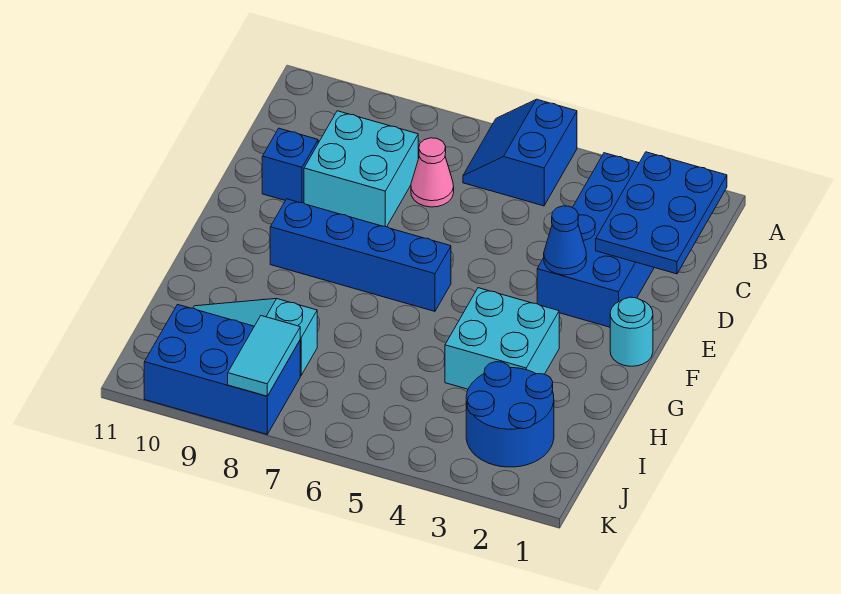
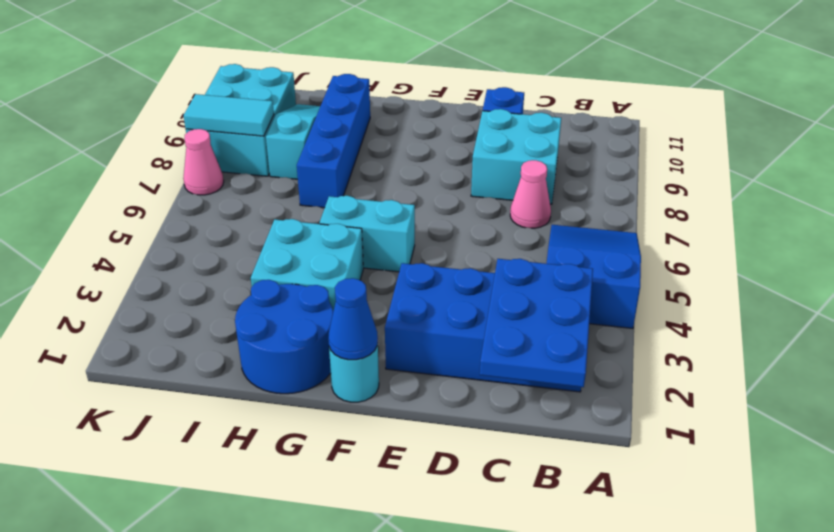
blue 2x2 slope [463,99,577,206] -> blue 2x3 slope [546,225,641,328]
blue 2x3 plate [596,152,727,274] -> blue 2x3 plate turned to [480,259,593,387]
blue 1x1 cone [544,206,586,275] -> blue 1x1 cone moved to [328,278,378,360]
none -> cyan 1x2 brick [319,196,415,272]
blue 1x4 brick [270,199,451,311] -> blue 1x4 brick moved to [297,74,370,208]
blue 2x2 round brick [466,362,554,467] -> blue 2x2 round brick moved to [235,280,333,394]
blue 2x3 brick [144,305,300,434] -> cyan 2x3 brick [186,64,296,176]
none -> pink 1x1 cone [183,129,224,195]

